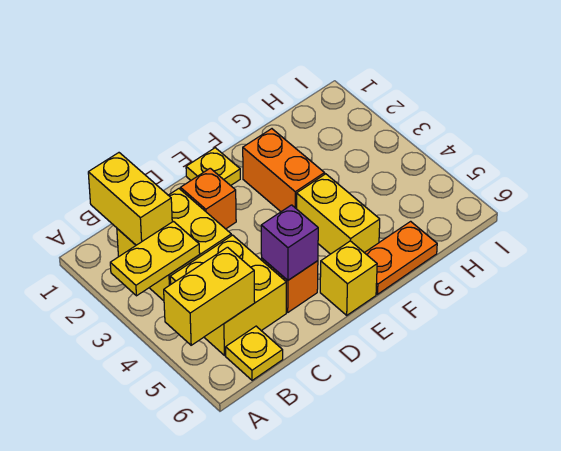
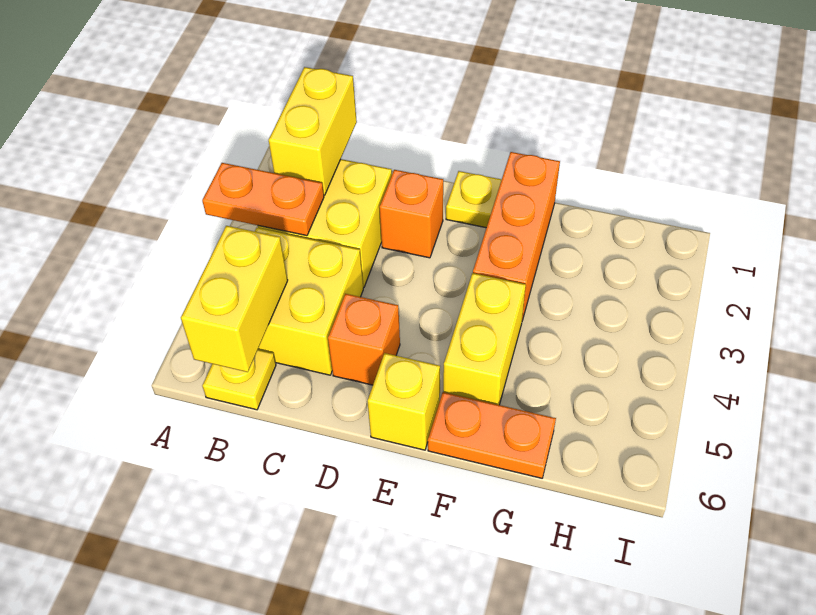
yellow 1x2 plate [110,221,200,296] -> orange 1x2 plate [202,163,324,236]
yellow 1x2 brick [164,247,255,345] -> yellow 1x2 brick turned to [181,226,288,372]
purple 1x1 brick [261,205,318,280] -> none
orange 1x2 brick [243,129,325,212] -> orange 1x3 brick [473,152,560,320]

